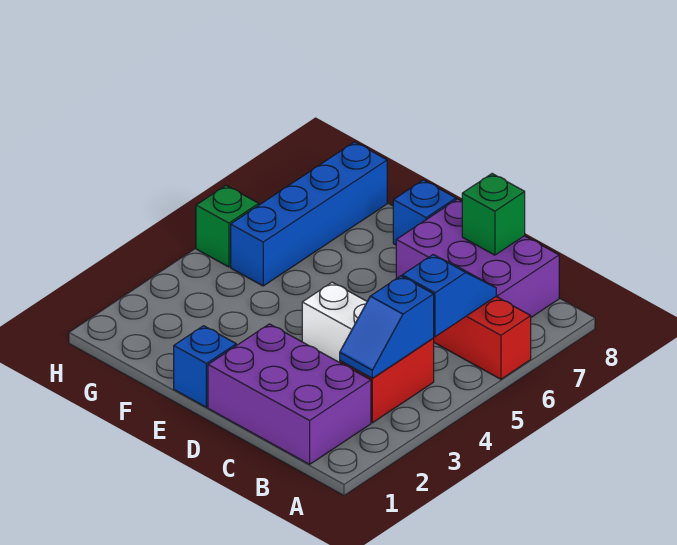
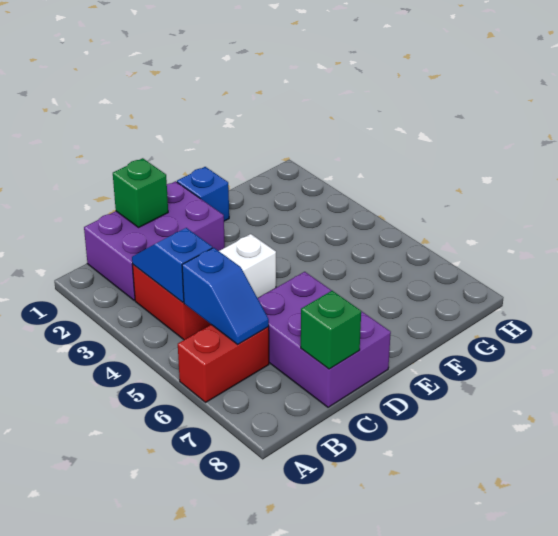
purple 2x3 brick [396,199,559,317] -> purple 2x3 brick turned to [258,272,391,407]
blue 1x1 brick [393,180,456,245] -> none
blue 1x4 brick [231,142,387,286] -> none
green 1x1 brick [196,185,259,267] -> green 1x1 brick moved to [113,158,168,227]

